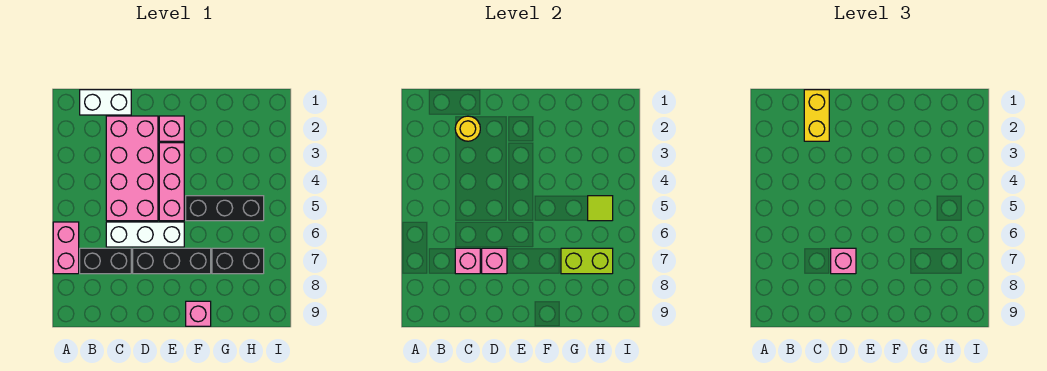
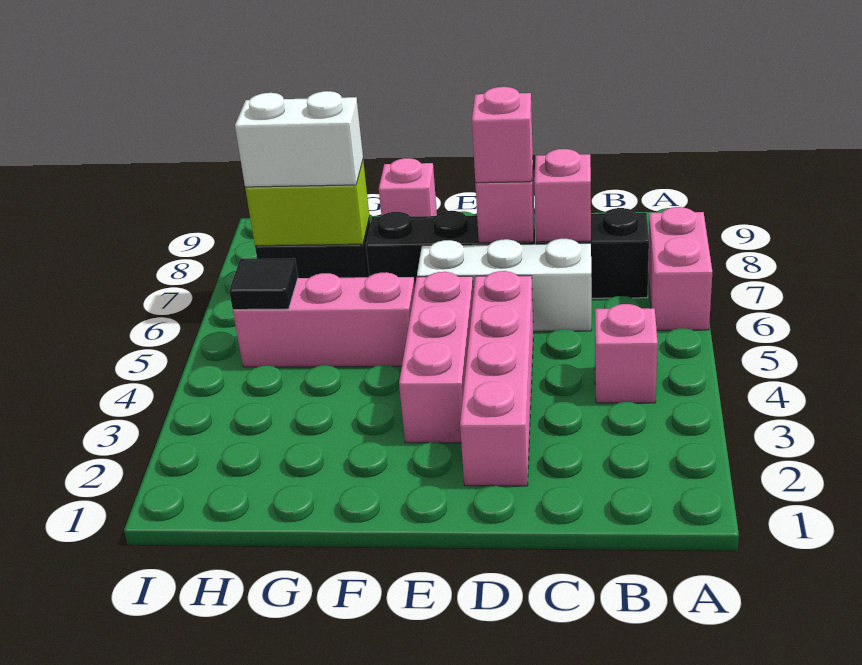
white 1x2 brick [80,90,131,115] -> white 1x2 brick moved to [235,91,363,187]
yellow 1x2 brick [804,90,829,141] -> none
pink 2x4 brick [106,116,158,221] -> pink 1x4 brick [460,271,534,486]
yellow 1x1 round brick [455,116,480,141] -> none
pink 1x1 brick [159,116,184,141] -> pink 1x1 brick moved to [595,304,658,403]
black 1x3 brick [186,196,264,221] -> pink 1x3 brick [233,272,415,367]
lime 1x1 tile [588,196,613,221] -> black 1x1 tile [229,258,298,310]

